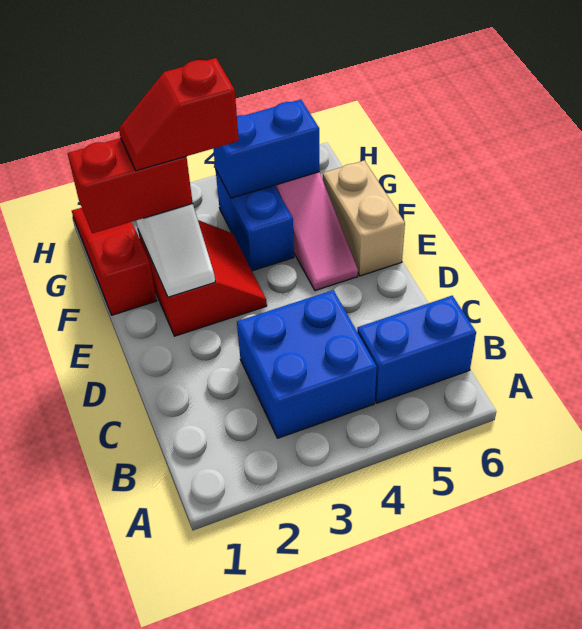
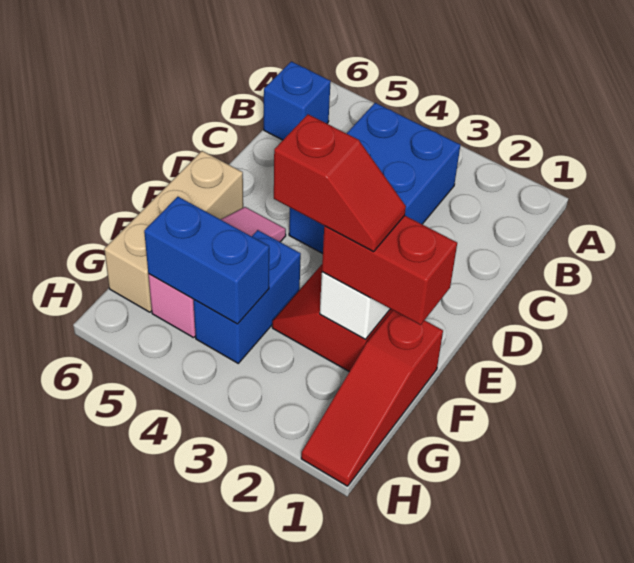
blue 2x2 brick [237,290,377,438] -> blue 2x3 brick [289,103,460,254]
blue 1x2 brick [357,296,476,403] -> blue 1x1 brick [264,61,331,140]
tan 1x2 brick [323,160,405,276] -> tan 1x3 brick [104,151,243,312]

